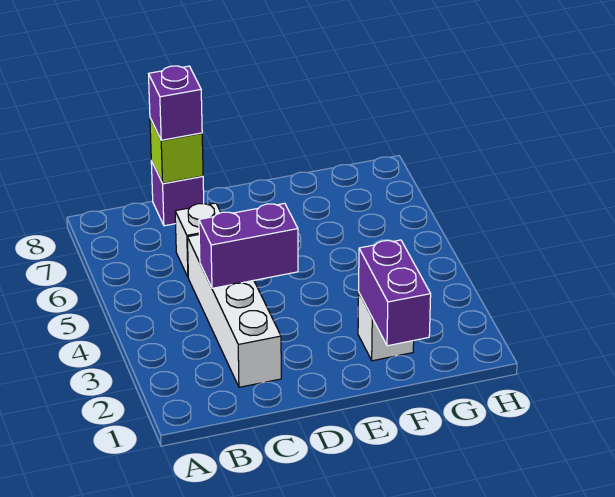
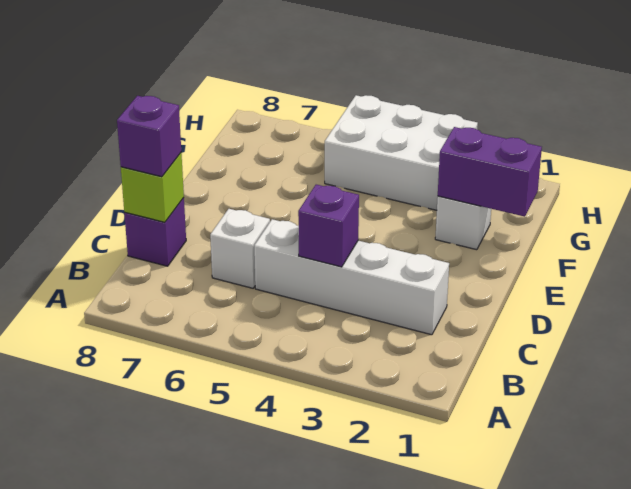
purple 1x2 brick [199,203,298,288] -> purple 1x1 brick [298,185,359,267]
none -> white 2x3 brick [325,95,478,210]

